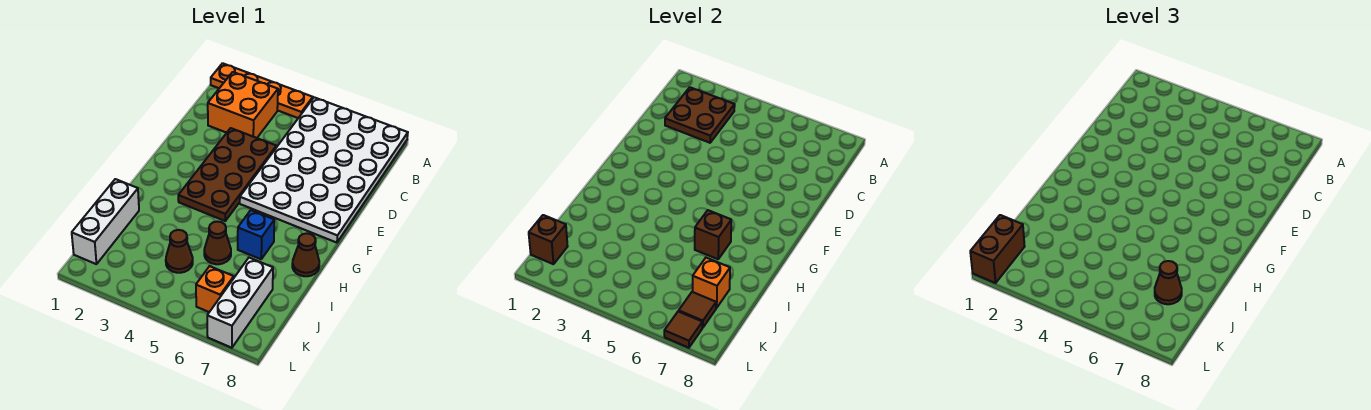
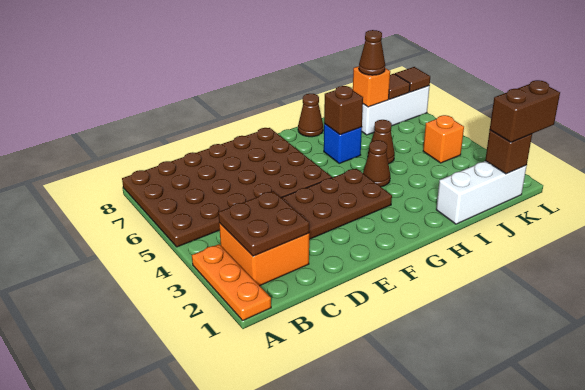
orange 1x4 plate [211,63,313,118] -> orange 1x3 plate [192,244,271,320]
white 4x6 plate [240,97,408,243] -> brown 4x6 plate [122,128,332,247]
brown 1x1 cone [166,230,193,273] -> brown 1x1 cone moved to [363,140,390,187]
orange 1x1 brick [196,266,234,312] -> orange 1x1 brick moved to [423,115,464,163]

